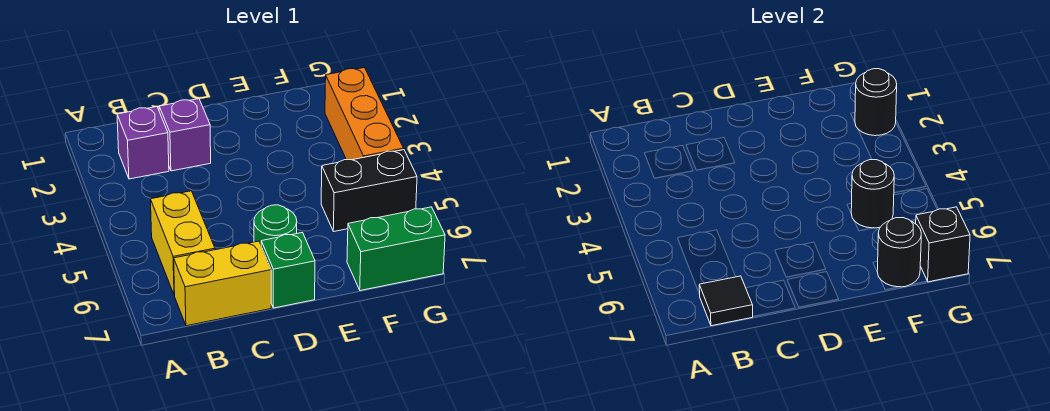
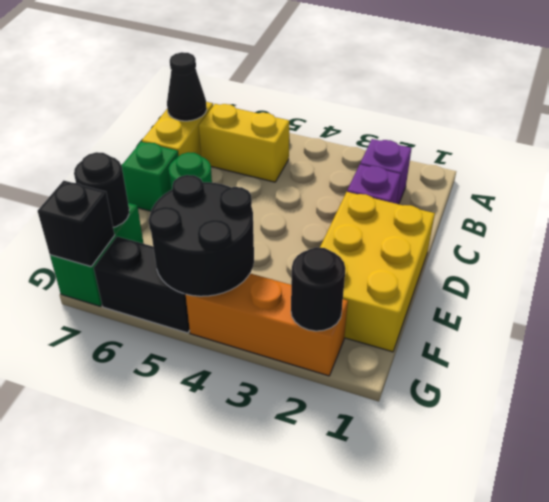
black 1x1 tile [699,276,753,326] -> black 1x1 cone [167,52,207,121]
none -> yellow 2x3 brick [320,192,435,352]
black 1x2 brick [321,150,417,231] -> black 1x2 brick turned to [94,237,190,333]
black 1x1 round brick [851,160,894,228] -> black 2x2 round brick [148,175,254,296]

